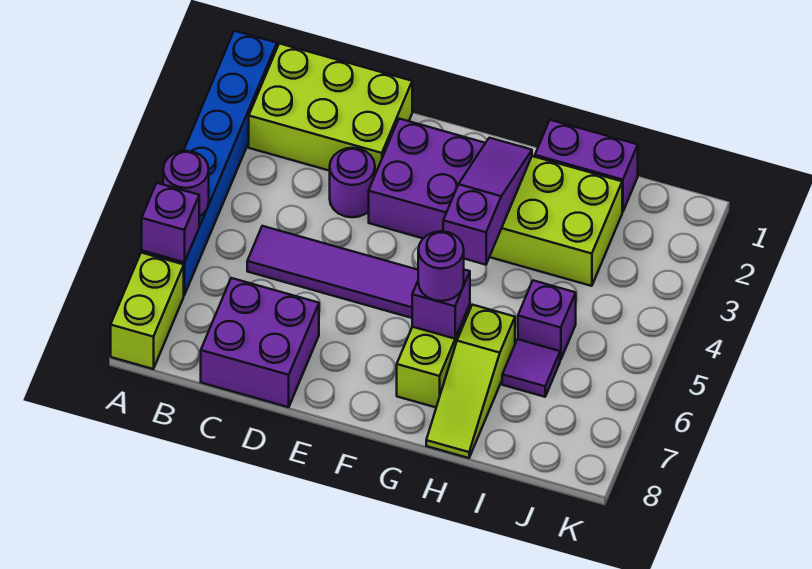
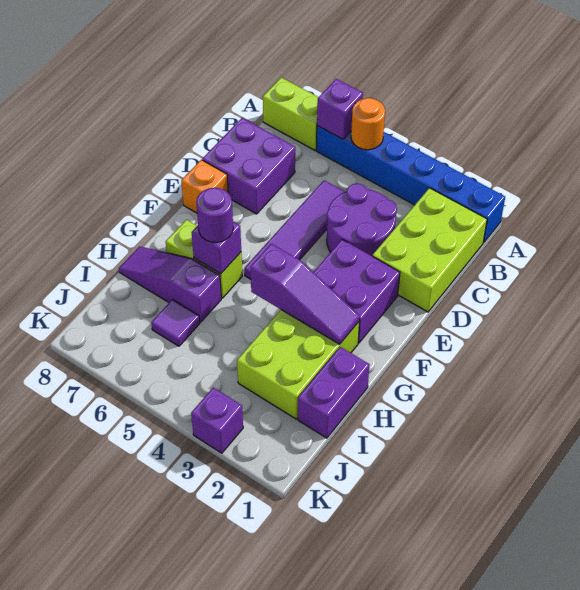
purple 1x1 round brick [163,151,209,217] -> orange 1x1 round brick [351,98,385,150]
purple 1x1 round brick [330,148,375,217] -> purple 2x2 round brick [327,184,397,256]
none -> orange 1x1 brick [181,160,228,213]
lime 1x3 slope [426,305,515,458] -> purple 1x3 slope [119,246,221,322]
purple 1x1 brick [518,281,576,360] -> purple 1x1 brick moved to [191,388,243,453]

